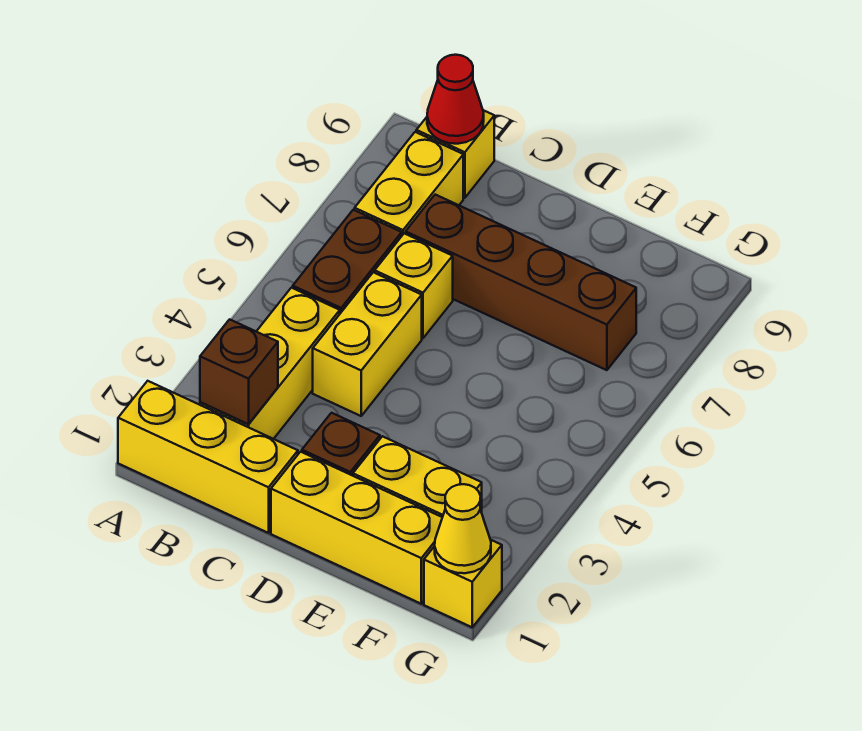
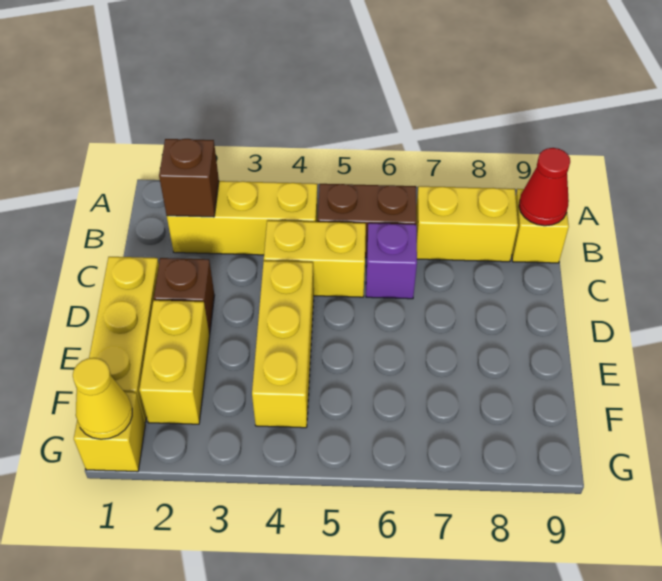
yellow 1x3 brick [118,381,298,533] -> yellow 1x3 brick moved to [252,261,314,428]
yellow 1x1 brick [375,233,453,338] -> purple 1x1 brick [366,223,417,299]
brown 1x4 brick [406,195,636,370] -> none

